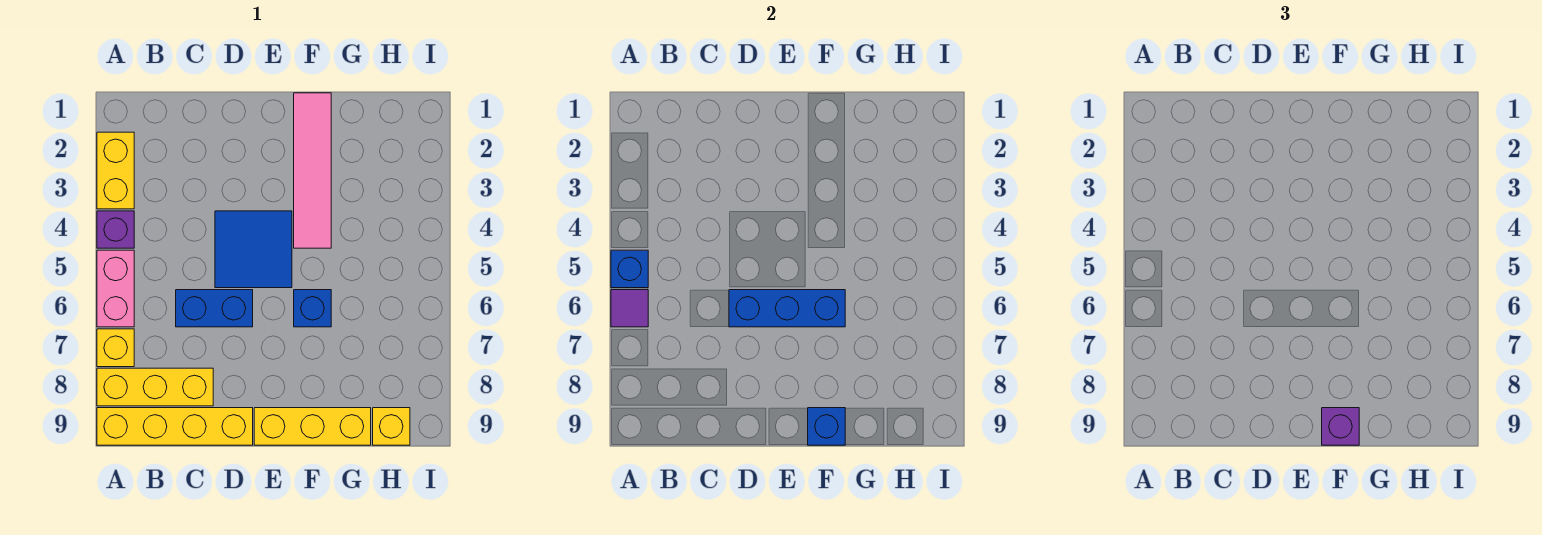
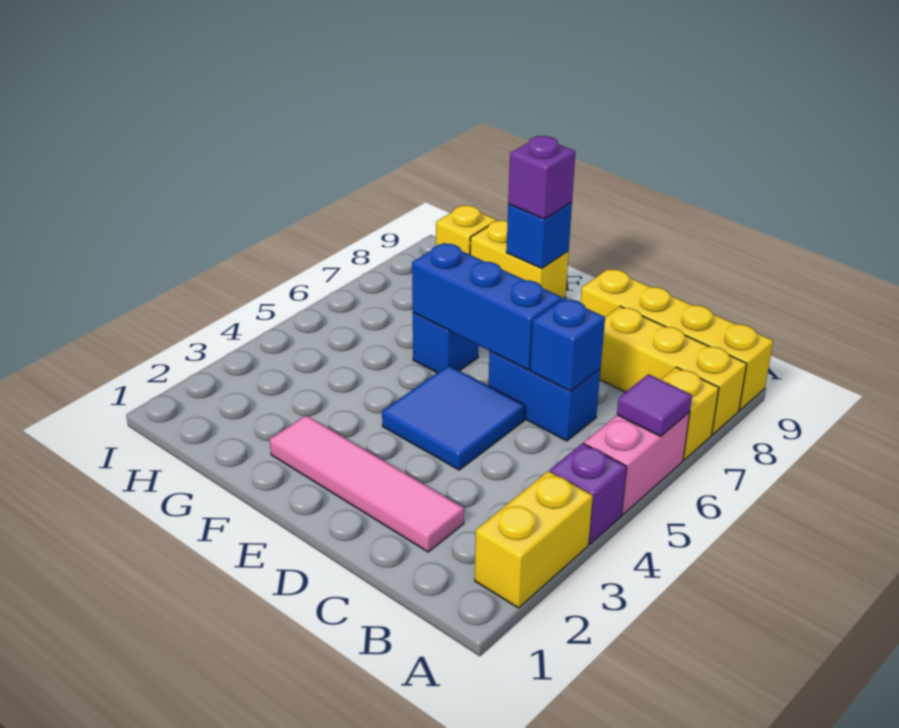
blue 1x1 brick [611,250,648,288] -> blue 1x1 brick moved to [530,298,605,391]
yellow 1x3 brick [254,408,371,445] -> yellow 1x2 brick [470,221,569,299]
pink 1x4 tile [294,93,331,248] -> pink 1x4 tile turned to [270,415,464,552]

